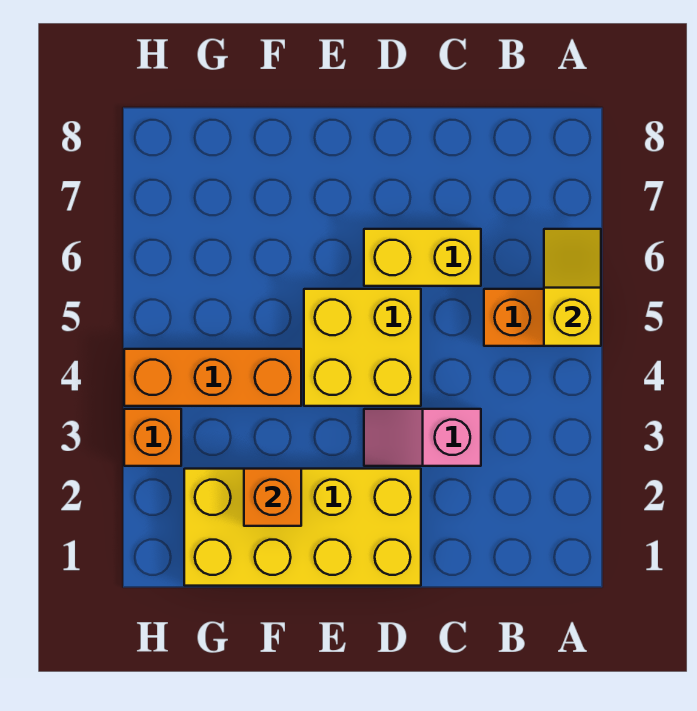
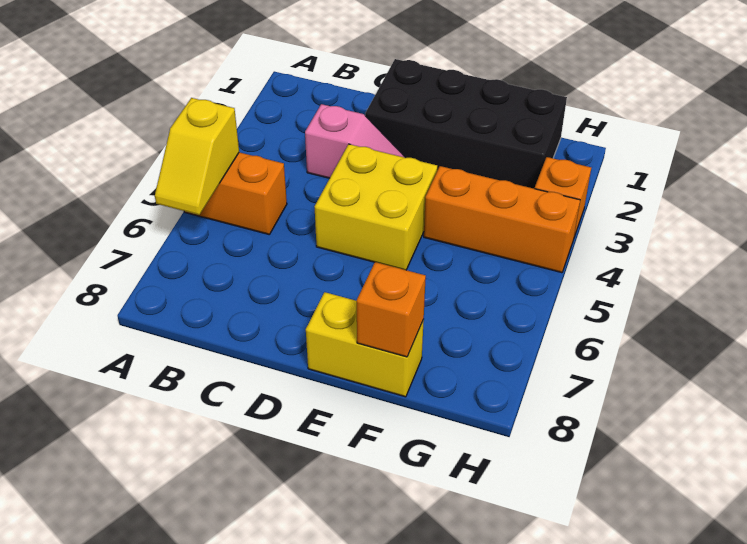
yellow 1x2 brick [364,229,481,286] -> yellow 1x2 brick moved to [306,292,424,397]
yellow 2x4 brick [184,469,421,586] -> black 2x4 brick [365,59,567,189]
orange 1x1 brick [244,469,301,526] -> orange 1x1 brick moved to [357,262,426,357]

